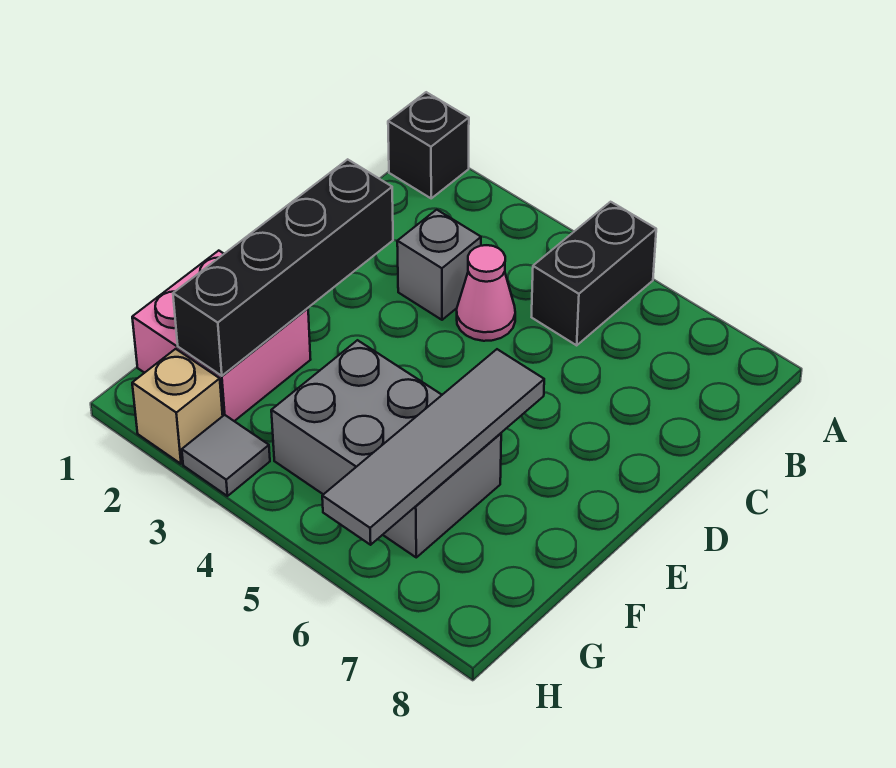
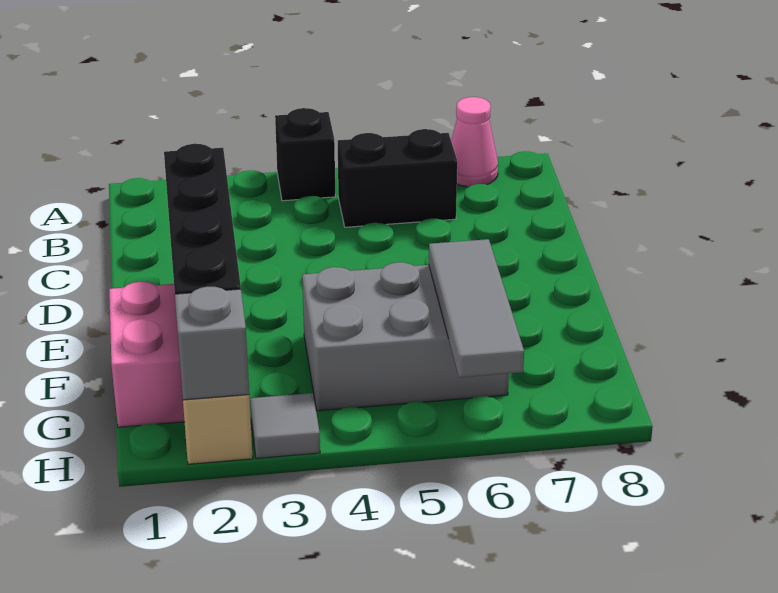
black 1x1 brick [388,92,469,198] -> black 1x1 brick moved to [275,108,335,201]
black 1x2 brick [532,202,656,345] -> black 1x2 brick turned to [338,129,457,227]
grey 1x1 brick [397,210,481,320] -> grey 1x1 brick moved to [175,287,249,400]
pink 1x1 cone [457,245,515,341] -> pink 1x1 cone moved to [451,97,498,187]
grey 1x4 tile [322,349,544,545] -> grey 1x3 tile [429,239,524,377]

